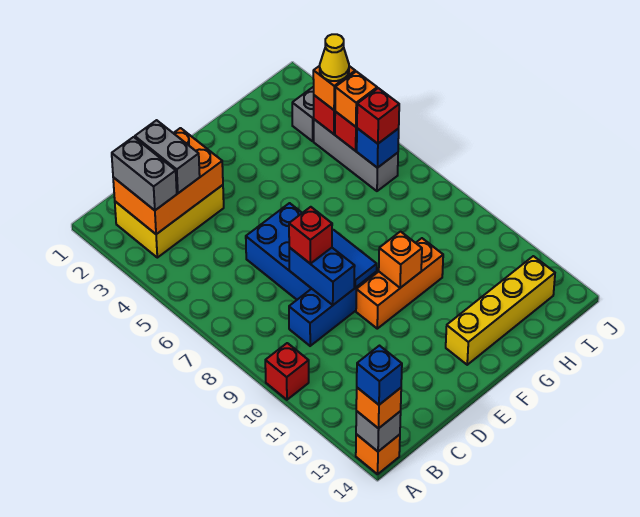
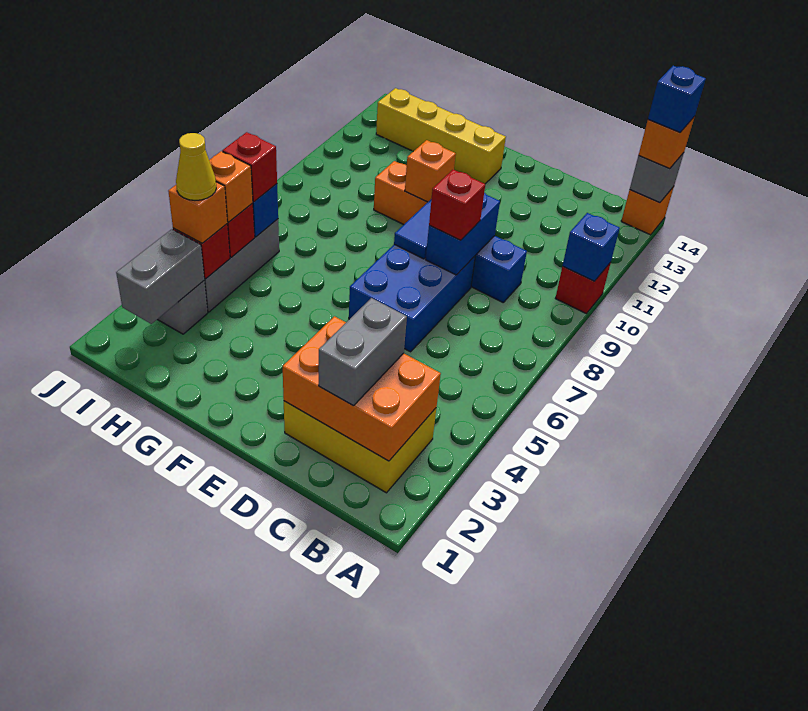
none -> blue 1x1 brick [563,213,620,281]
grey 1x2 brick [112,137,177,210] -> grey 1x2 brick moved to [116,229,205,324]

